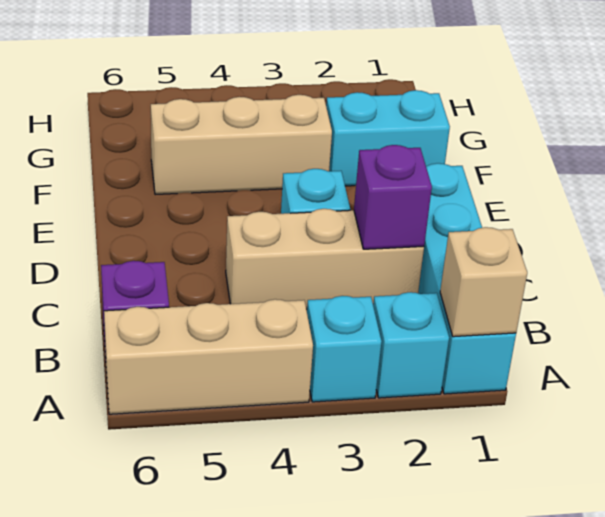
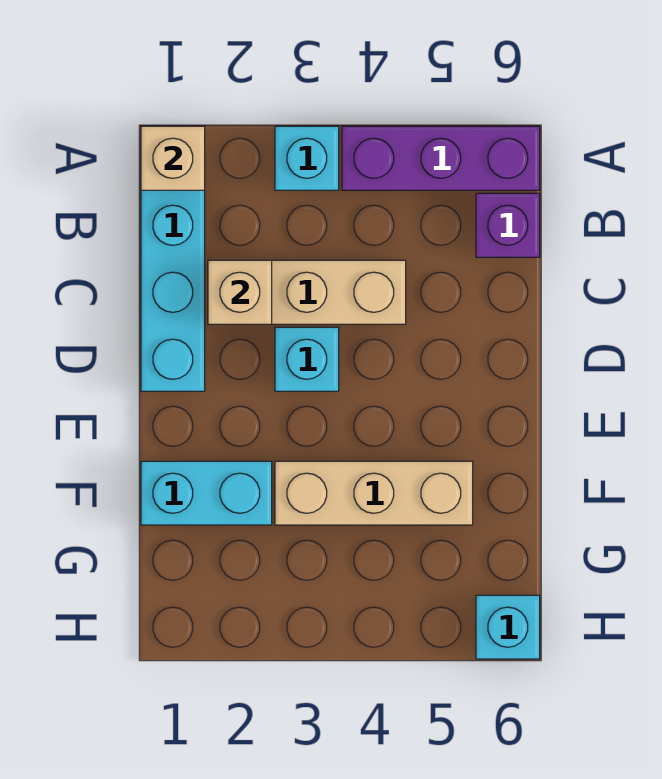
cyan 1x1 brick [373,292,449,398] -> cyan 1x1 brick moved to [476,595,540,659]
tan 1x3 brick [104,299,313,414] -> purple 1x3 brick [342,126,540,190]
purple 1x1 brick [354,145,432,249] -> tan 1x1 brick [208,260,272,324]

